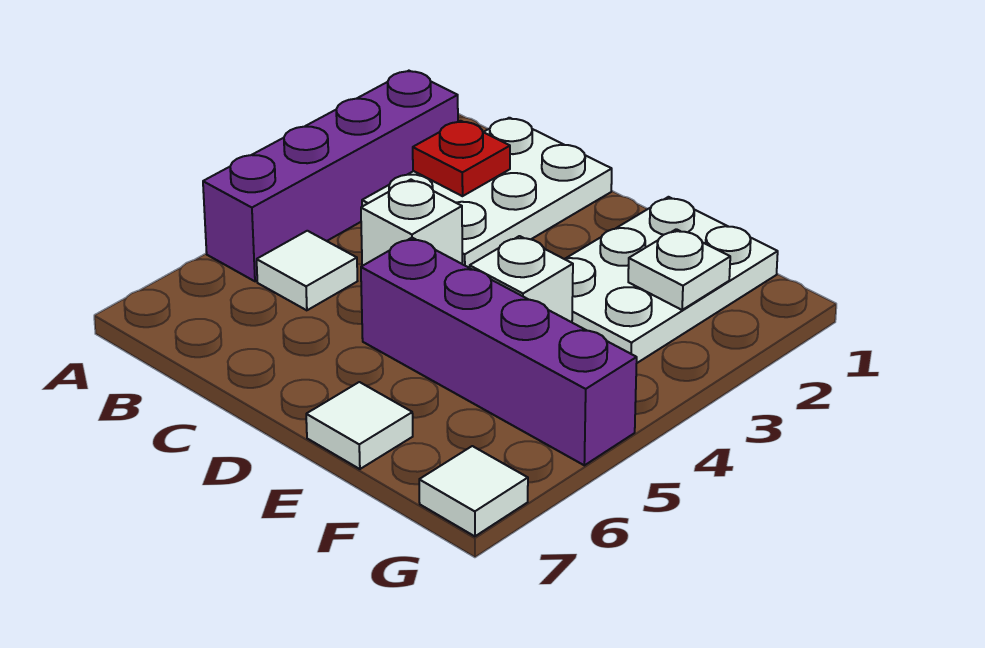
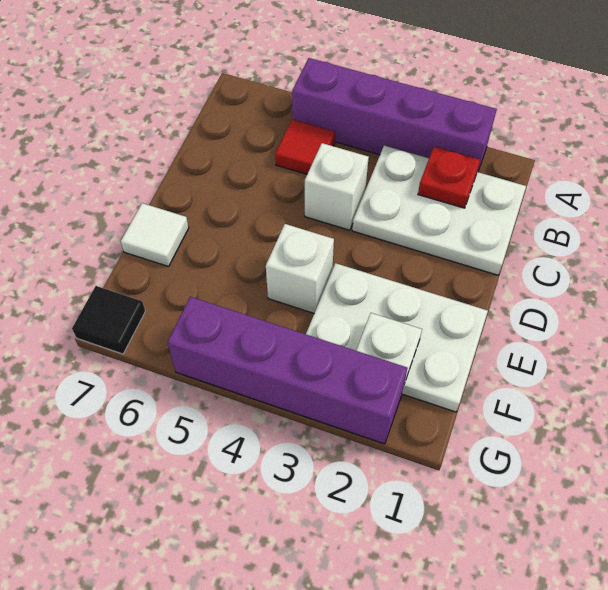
white 1x1 tile [257,231,357,310] -> red 1x1 tile [275,119,335,174]
purple 1x4 brick [361,238,637,465] -> purple 1x4 brick turned to [168,297,407,444]
white 1x1 tile [419,446,528,536] -> black 1x1 tile [72,286,145,354]

